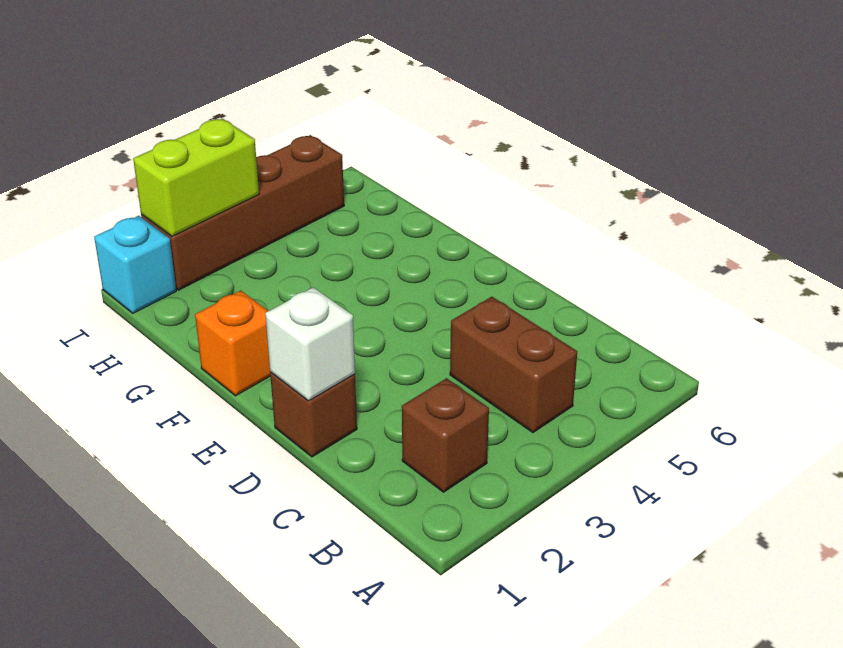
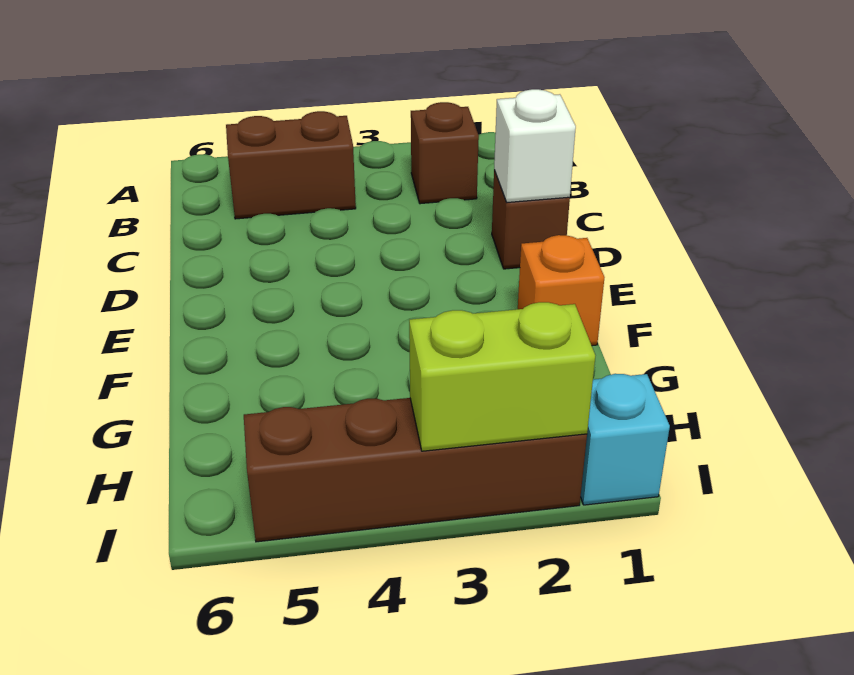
brown 1x2 brick [450,297,577,433] -> brown 1x2 brick turned to [226,111,356,219]

